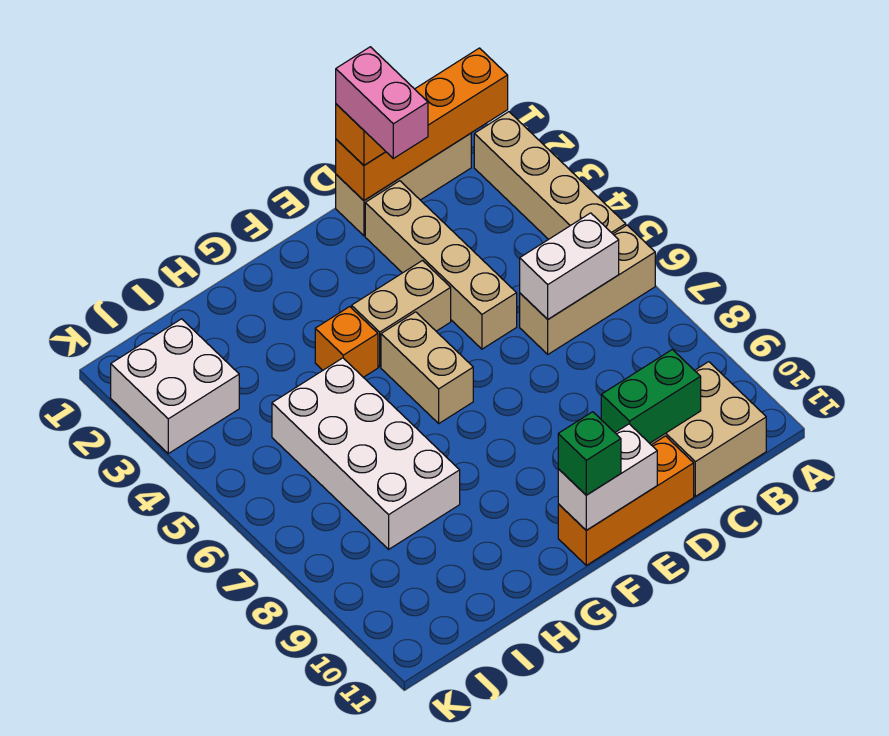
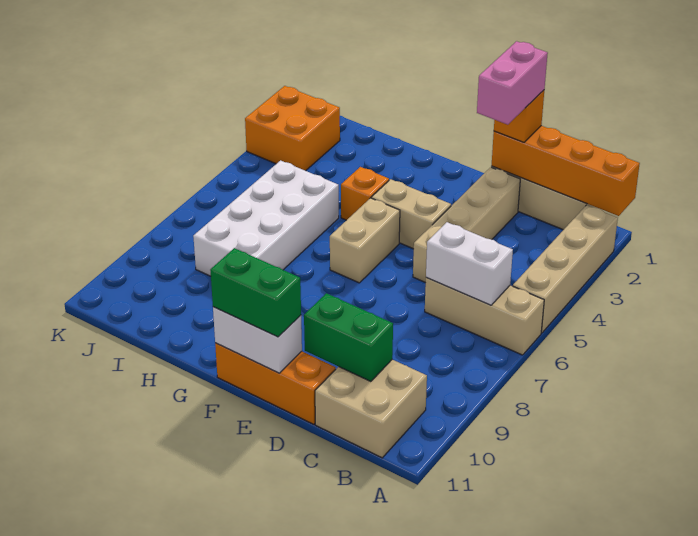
green 1x1 brick [558,412,621,495] -> green 1x2 brick [210,248,301,337]
white 2x2 brick [111,319,239,453] -> orange 2x2 brick [245,86,340,171]

